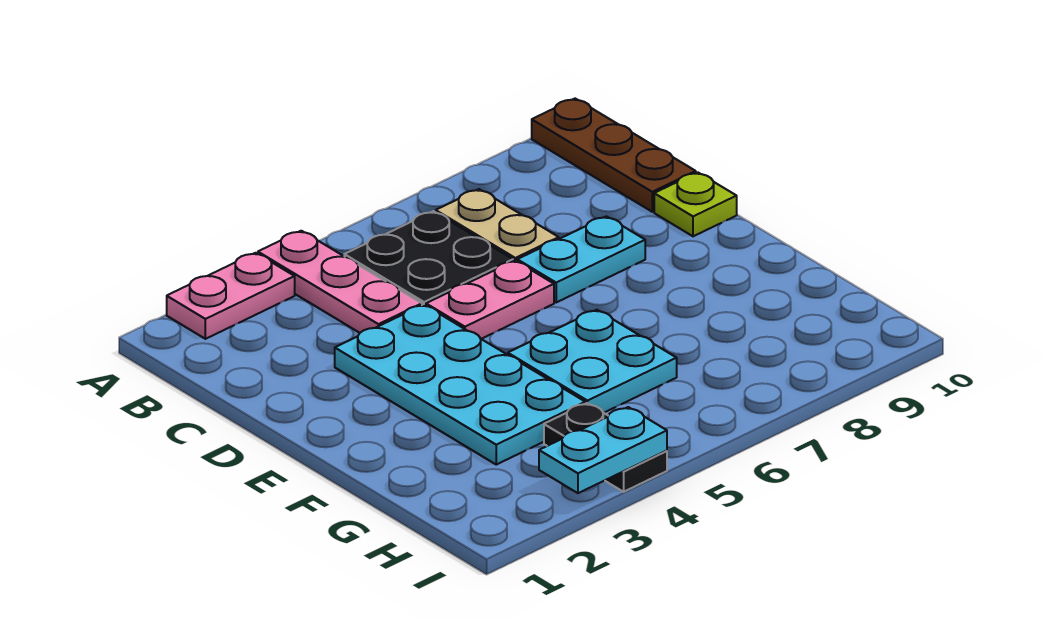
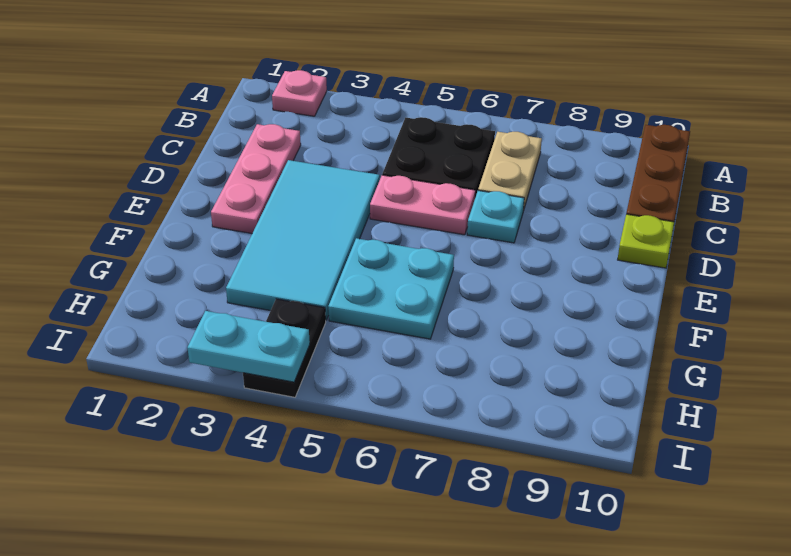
pink 1x2 plate [167,253,295,339] -> pink 1x1 plate [272,70,327,116]
pink 1x3 plate [258,231,422,333] -> pink 1x3 plate moved to [211,124,301,233]
cyan 2x4 plate [335,305,585,465] -> cyan 2x4 tile [226,160,380,320]
cyan 1x2 plate [517,216,645,302] -> cyan 1x1 plate [467,191,524,243]

